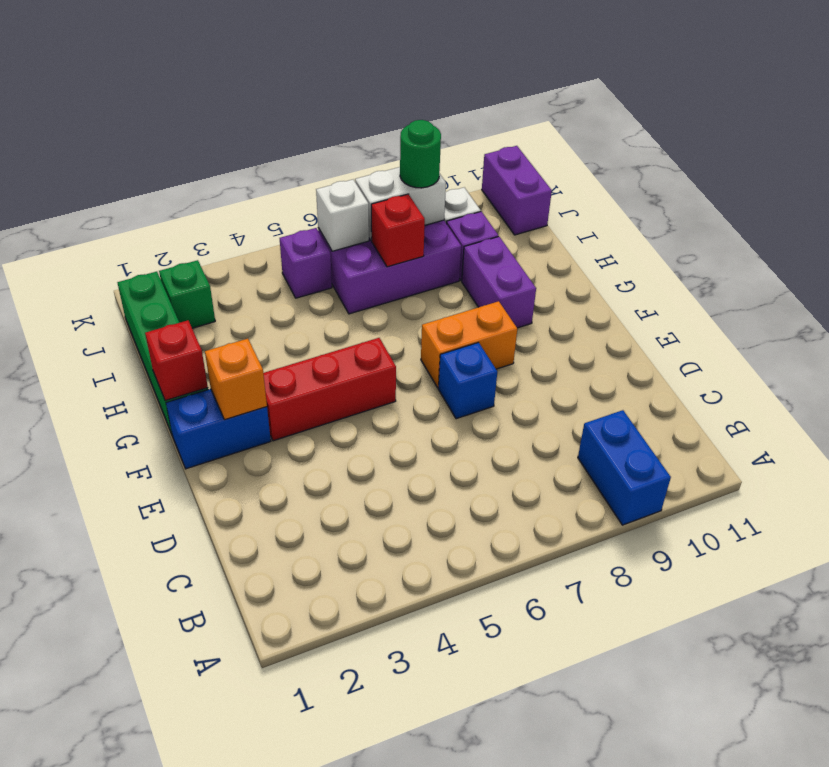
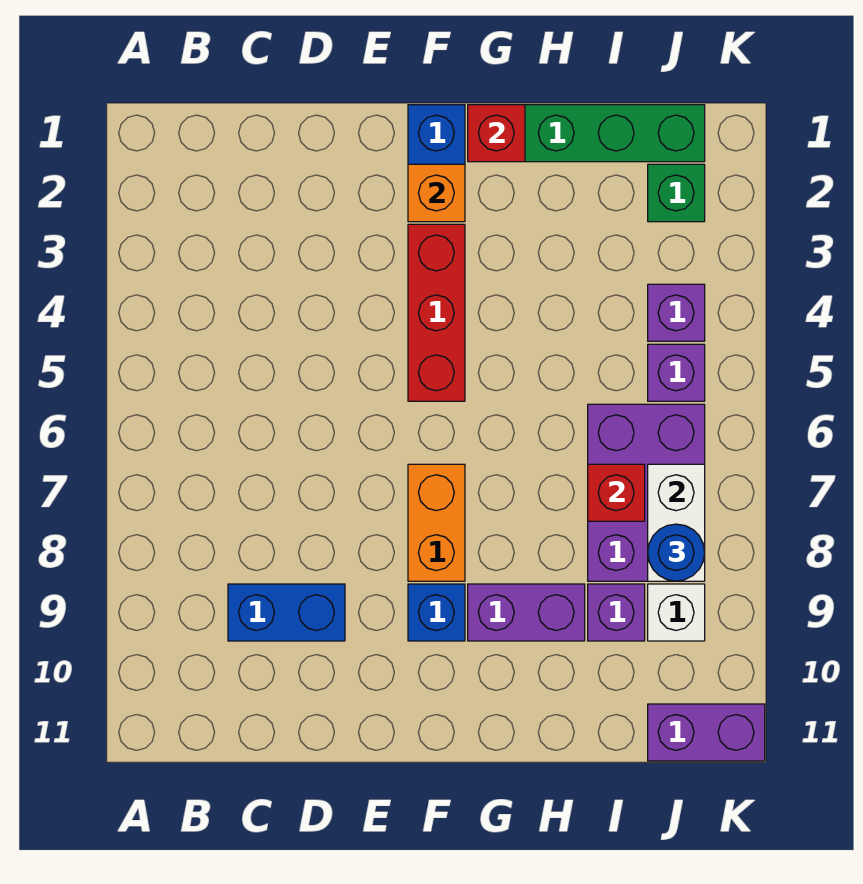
blue 1x2 brick [578,410,671,525] -> blue 1x2 brick moved to [228,584,345,641]
blue 1x1 brick [438,343,497,419] -> blue 1x1 brick moved to [408,584,465,641]
none -> purple 1x1 brick [648,284,705,341]
white 1x1 brick [316,180,369,251] -> none
green 1x1 round brick [400,120,441,188] -> blue 1x1 round brick [648,524,705,581]

